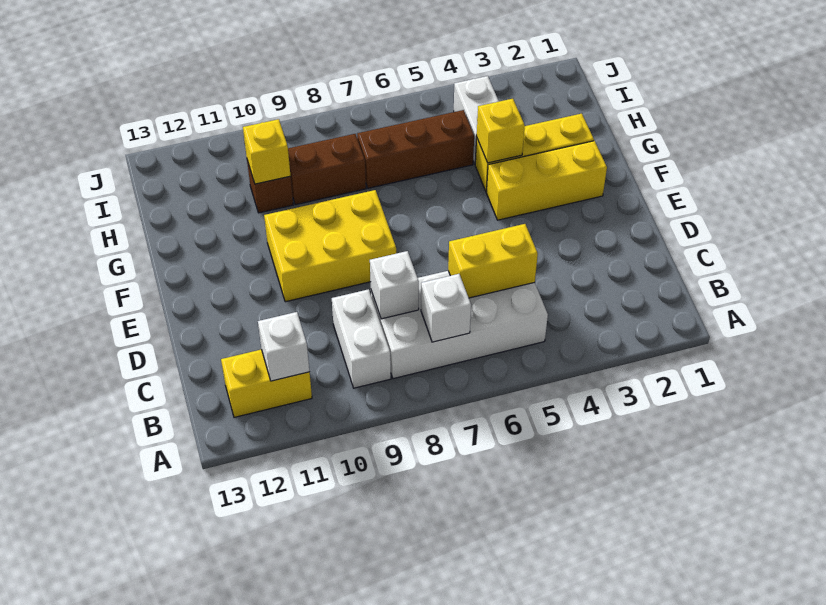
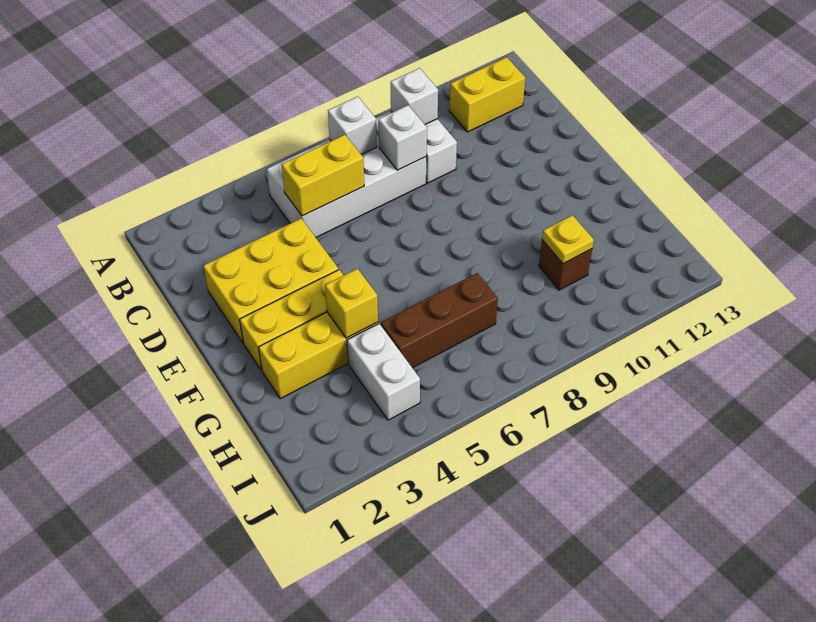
white 1x1 brick [258,312,310,381] -> white 1x1 brick moved to [391,68,438,124]
yellow 2x3 brick [264,190,396,302] -> yellow 2x3 brick moved to [203,219,338,343]
brown 1x2 brick [288,134,366,205] -> none
yellow 1x1 brick [243,119,291,184] -> yellow 1x1 plate [542,215,594,264]

